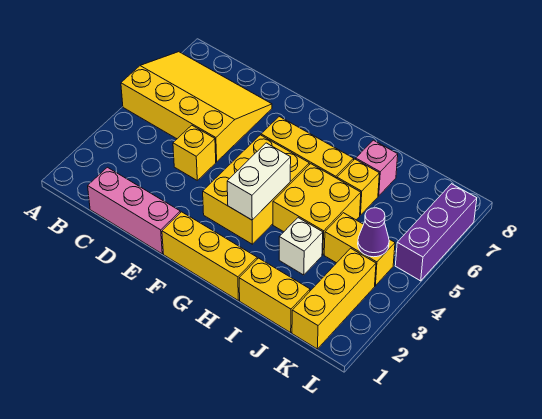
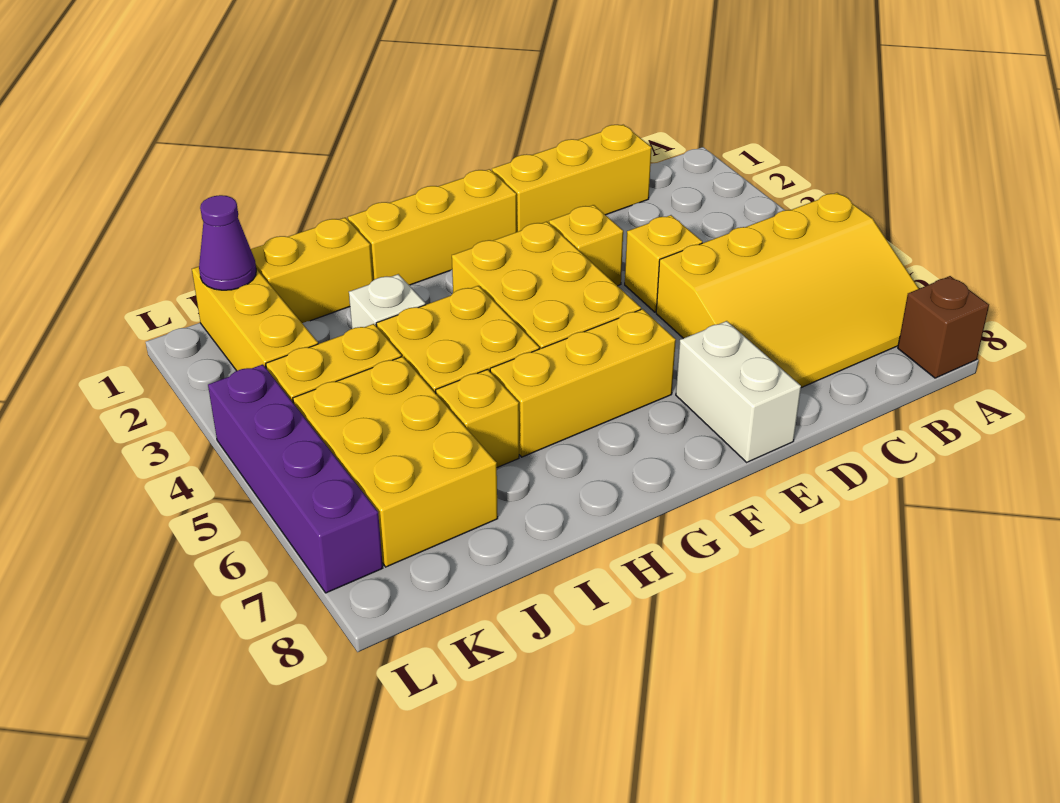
none -> brown 1x1 brick [898,276,989,378]
pink 1x3 brick [88,167,180,254] -> yellow 1x3 brick [492,125,652,232]
none -> yellow 1x1 brick [549,205,623,286]
white 1x2 brick [227,143,291,220] -> white 1x2 brick moved to [676,321,801,462]
pink 1x1 brick [356,140,398,196] -> none
none -> yellow 2x3 brick [293,357,498,567]
purple 1x1 cone [358,208,389,257] -> purple 1x1 cone moved to [199,195,256,290]
purple 1x3 brick [395,184,477,281] -> purple 1x4 brick [208,364,383,593]

